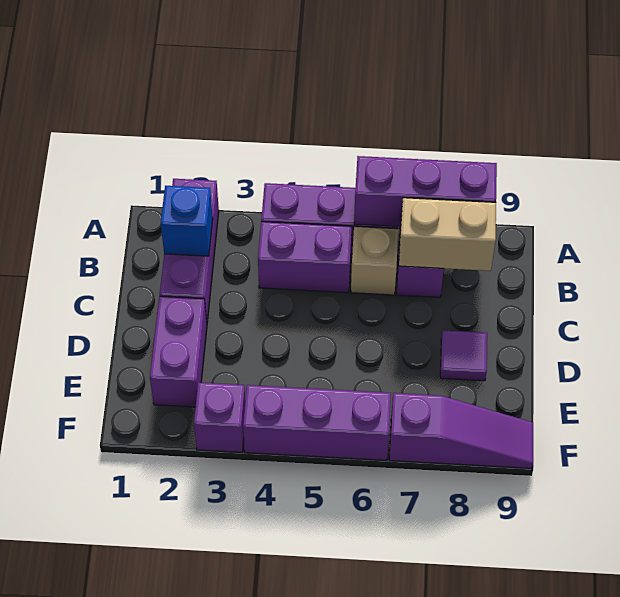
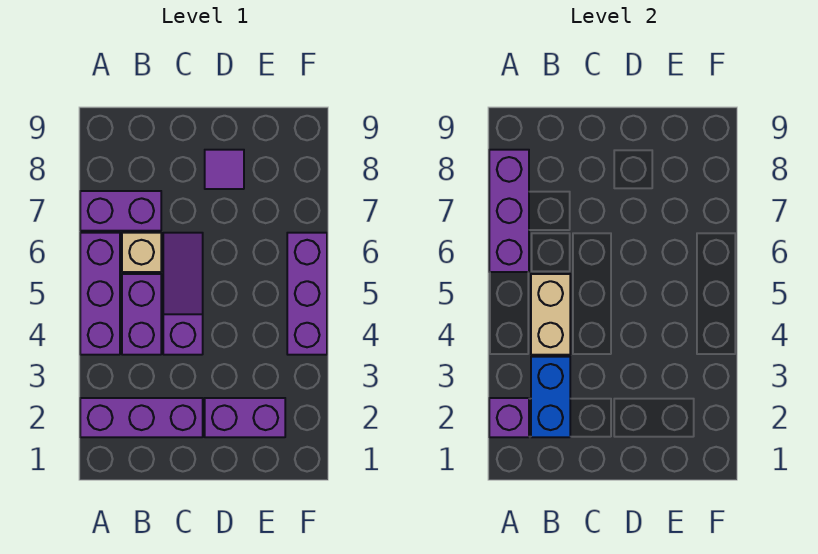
blue 1x1 brick [161,186,213,256] -> blue 1x2 brick [531,357,570,437]
tan 1x2 brick [399,198,496,271] -> tan 1x2 brick moved to [531,274,570,355]
purple 1x1 brick [194,382,245,452] -> purple 1x1 brick moved to [489,398,529,437]
purple 1x3 slope [389,393,533,468] -> purple 1x3 slope moved to [163,233,203,355]

